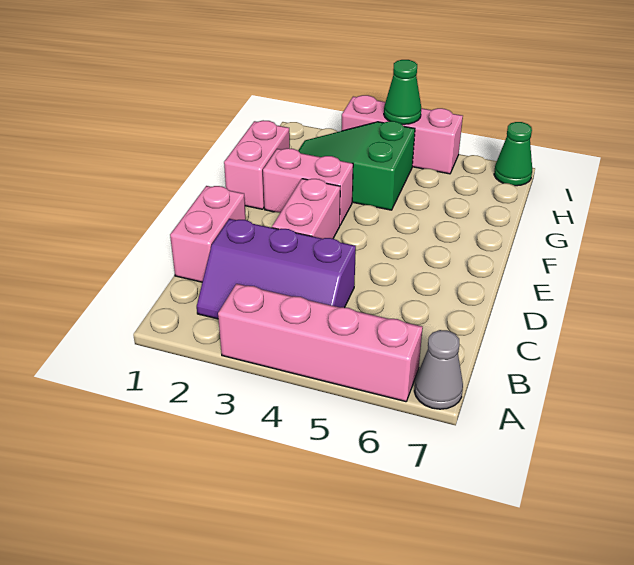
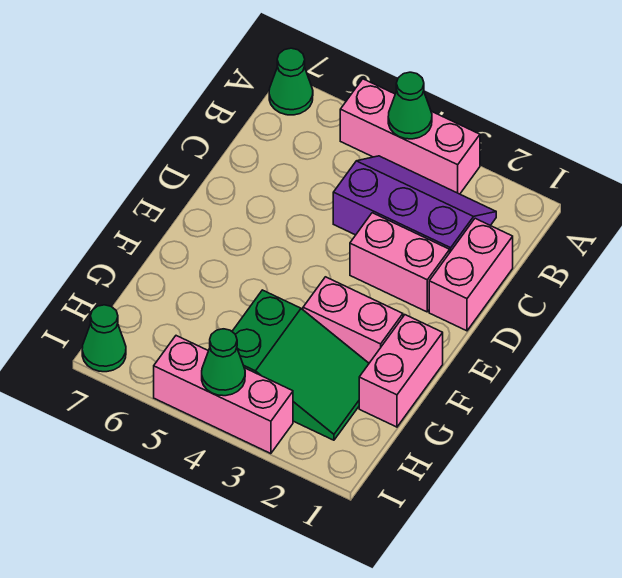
pink 1x4 brick [218,284,423,402] -> pink 1x3 brick [340,79,480,194]
none -> green 1x1 cone [388,72,432,139]
grey 1x1 cone [414,330,463,409] -> green 1x1 cone [269,48,313,115]
pink 1x2 brick [272,179,340,239] -> pink 1x2 brick turned to [350,213,450,312]

